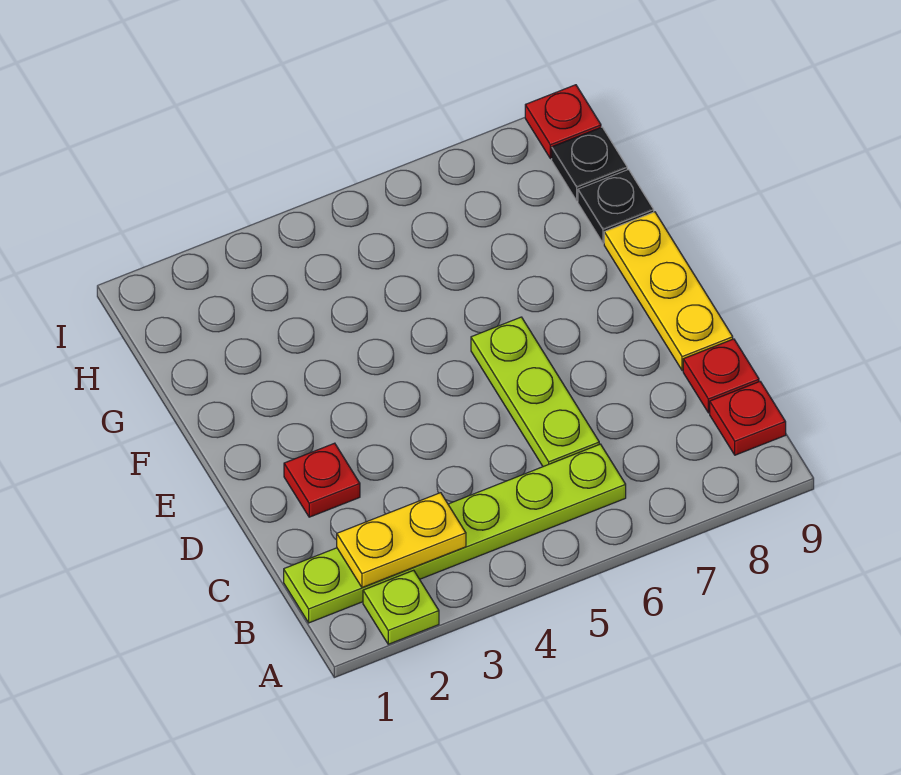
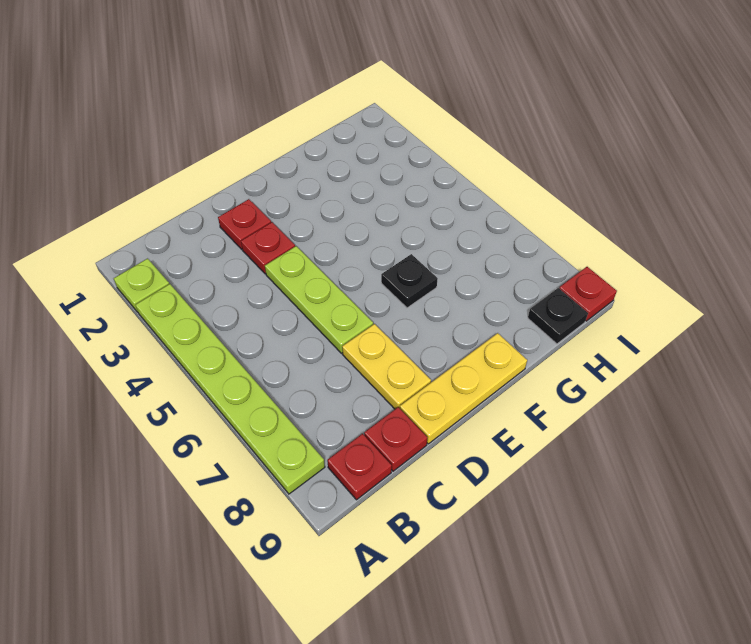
lime 1x6 plate [284,444,626,623] -> lime 1x6 plate moved to [136,284,325,494]
yellow 1x2 plate [337,493,466,588] -> yellow 1x2 plate moved to [342,324,431,409]
lime 1x3 plate [471,317,599,467] -> lime 1x3 plate turned to [265,246,373,353]
none -> red 1x1 plate [241,222,295,274]
black 1x1 plate [578,170,654,243] -> black 1x1 plate moved to [381,254,438,308]

